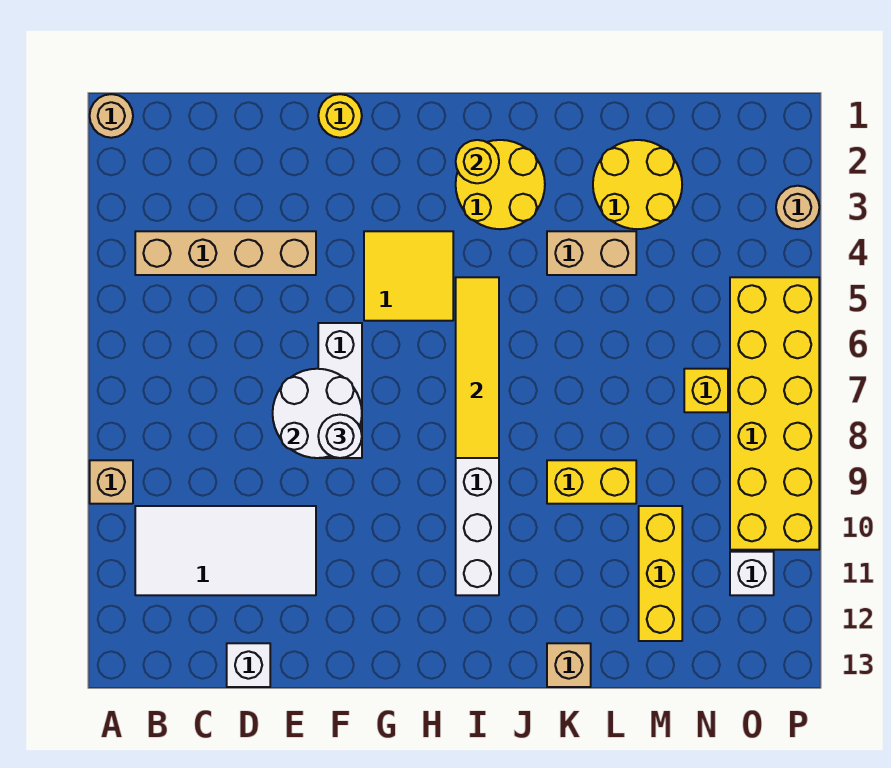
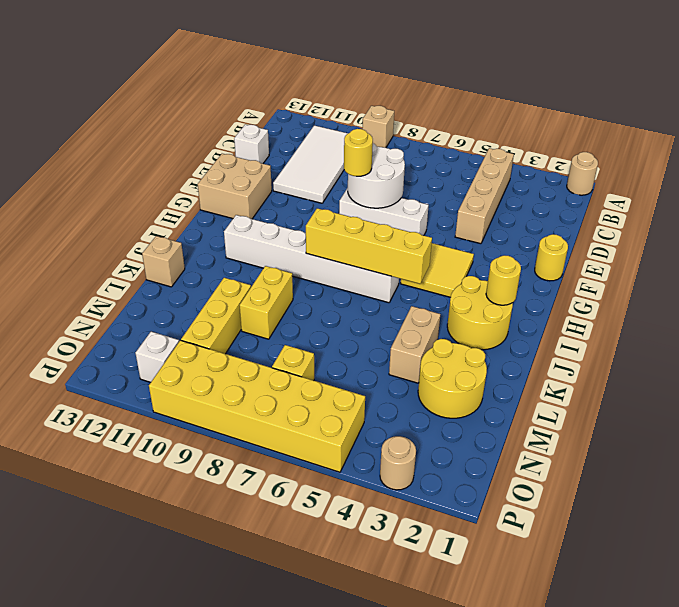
white 1x1 round brick [318,415,362,458] -> yellow 1x1 round brick [344,129,373,176]
none -> tan 2x2 brick [198,154,272,219]
yellow 1x4 tile [456,277,499,458] -> yellow 1x4 brick [306,208,432,284]
yellow 1x3 brick [639,506,682,641] -> yellow 1x3 brick turned to [181,278,251,354]

